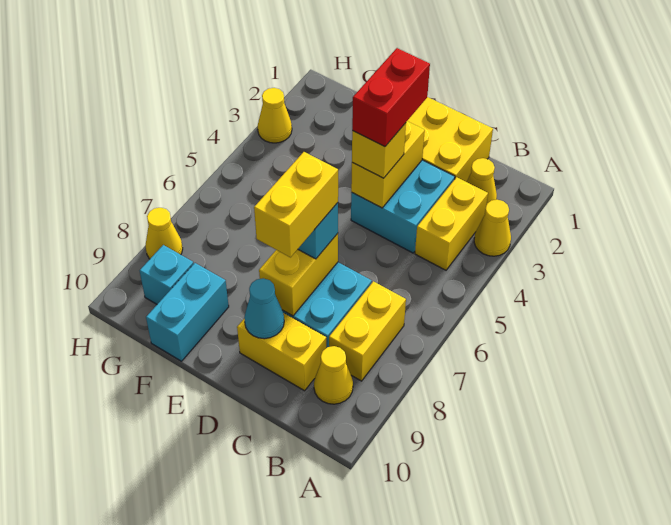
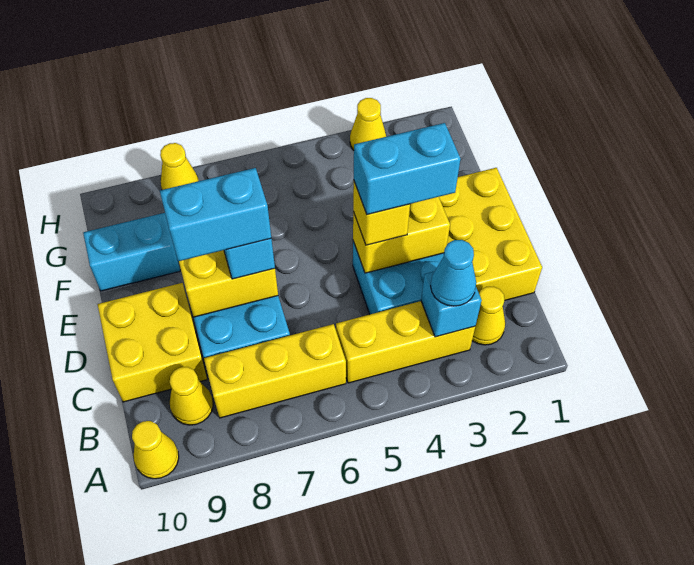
yellow 1x1 cone [474,200,511,256] -> yellow 1x1 cone moved to [132,421,179,479]
yellow 1x2 brick [415,177,488,270] -> yellow 1x3 brick [336,301,475,383]
yellow 1x2 brick [329,281,406,381] -> yellow 1x3 brick [204,324,346,418]
yellow 1x2 brick [237,313,326,391] -> yellow 2x2 brick [98,283,207,402]
red 1x2 brick [352,48,430,147] -> cyan 1x2 brick [354,123,460,215]
yellow 1x2 brick [254,152,338,257] -> cyan 1x2 brick [160,168,271,261]
cyan 1x1 cone [244,278,284,339] -> cyan 1x1 cone moved to [431,240,476,306]
cyan 1x1 brick [140,245,194,304] -> cyan 1x1 brick moved to [421,272,482,337]

